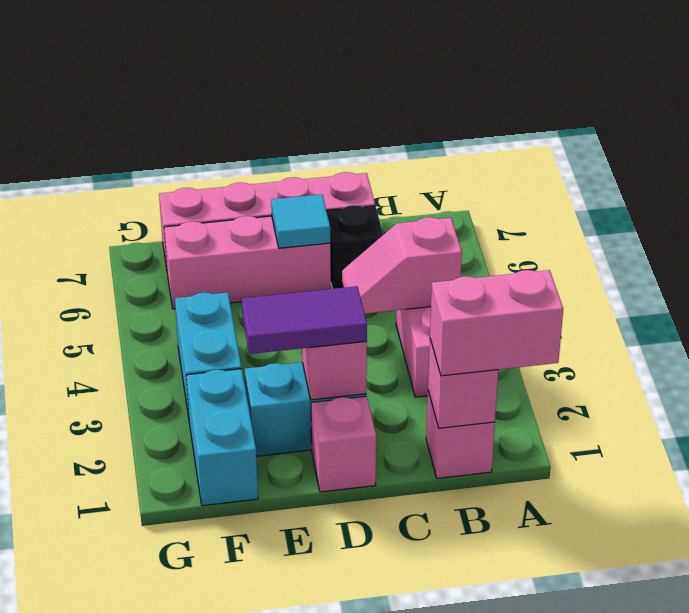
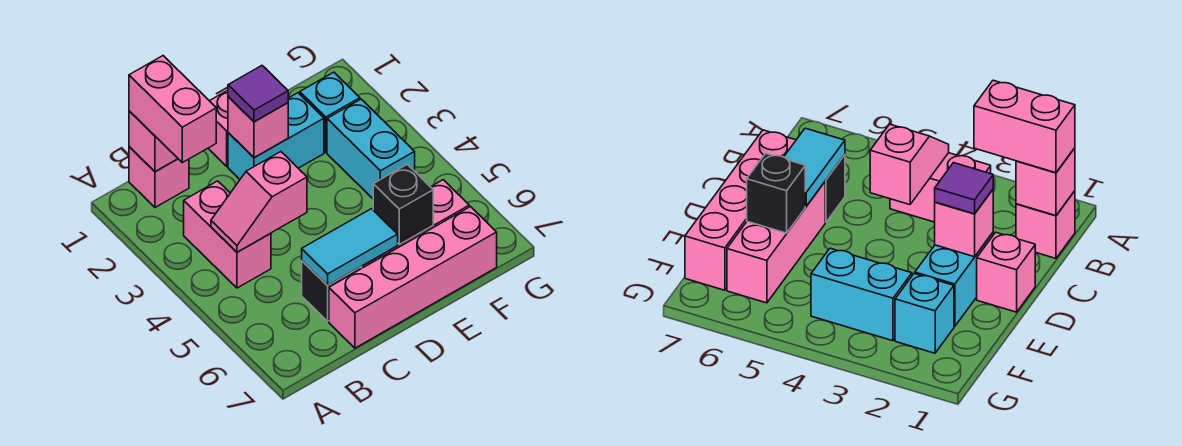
pink 1x2 brick [430,270,563,376] -> pink 1x2 brick turned to [129,56,216,163]
pink 1x2 slope [342,217,462,314] -> pink 1x2 slope turned to [211,152,307,252]
purple 1x2 tile [242,286,367,354] -> purple 1x1 tile [228,66,288,122]
cyan 1x1 tile [271,194,330,248] -> cyan 1x2 tile [302,209,398,285]
none -> black 1x1 brick [373,164,433,245]
cyan 1x2 brick [186,369,258,506] -> cyan 1x1 brick [300,72,360,152]

